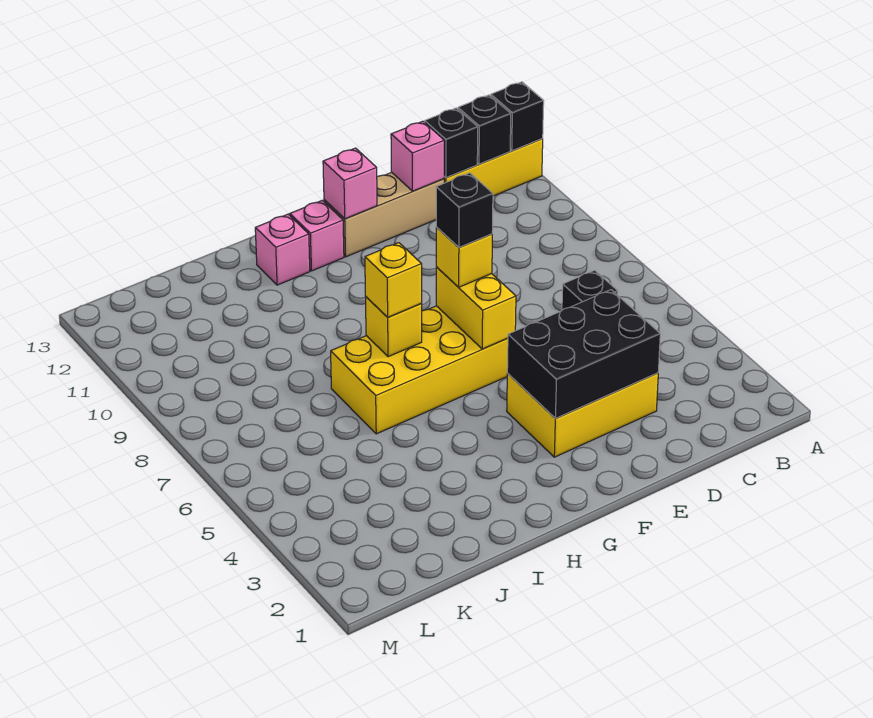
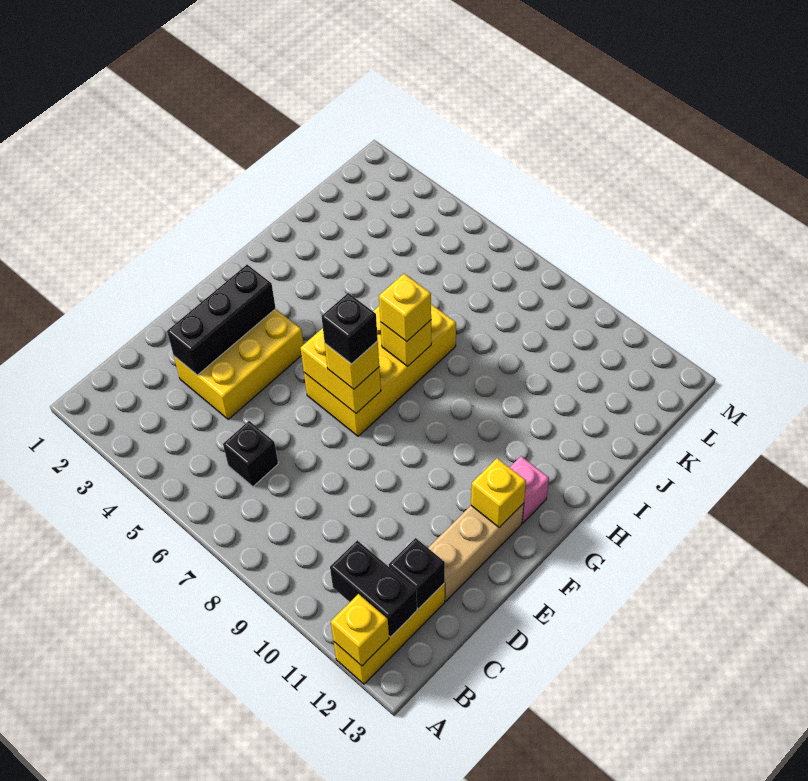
black 1x1 brick [491,82,544,151] -> yellow 1x1 brick [331,594,389,666]
black 1x1 brick [458,95,511,164] -> black 1x2 brick [330,540,417,637]
black 2x3 brick [507,290,660,419] -> black 1x3 brick [167,265,276,375]
pink 1x1 brick [391,121,444,191] -> none
pink 1x1 brick [323,148,377,219] -> yellow 1x1 brick [471,458,526,528]
pink 1x1 brick [255,214,310,285] -> none

